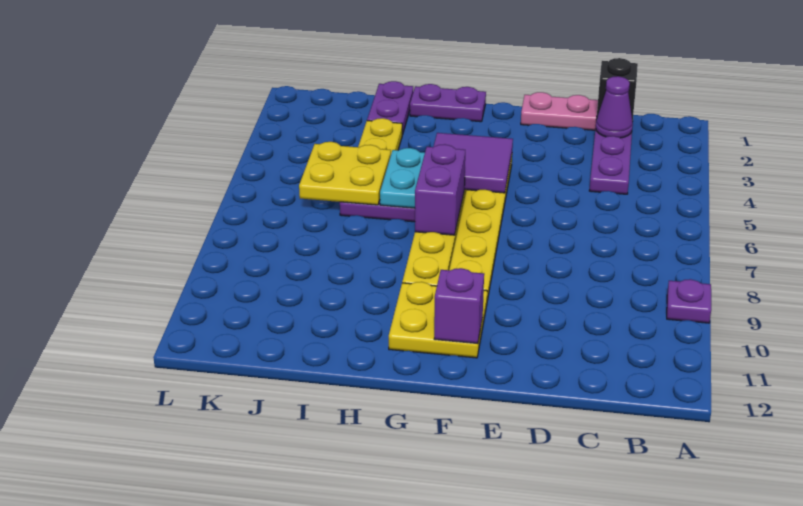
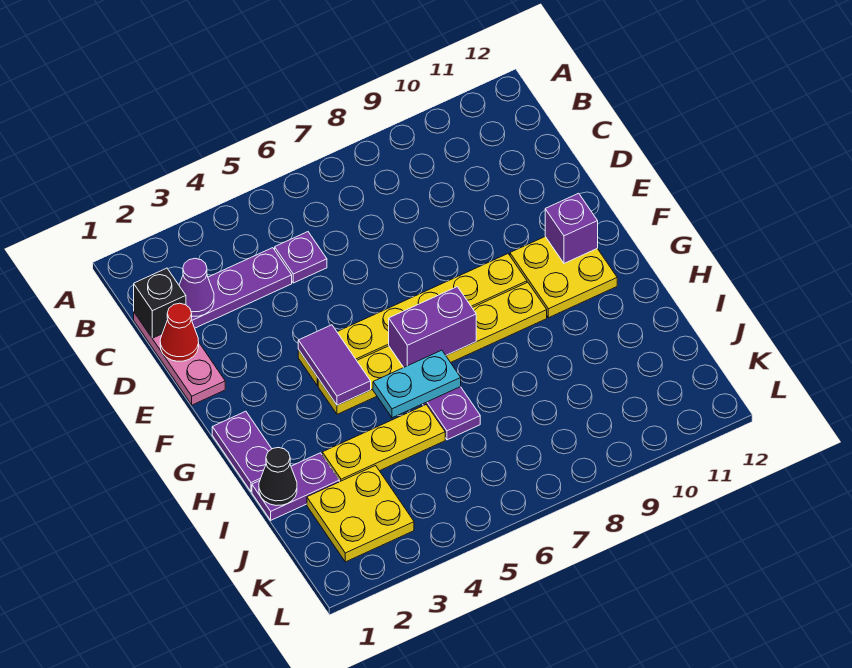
purple 1x1 plate [667,279,711,323] -> purple 1x1 plate moved to [275,232,327,283]
none -> red 1x1 cone [160,303,199,361]
purple 2x2 tile [433,133,513,193] -> purple 1x2 tile [298,325,371,405]
none -> black 1x1 cone [259,448,297,506]
yellow 2x2 plate [299,142,391,205] -> yellow 2x2 plate moved to [307,466,414,562]

